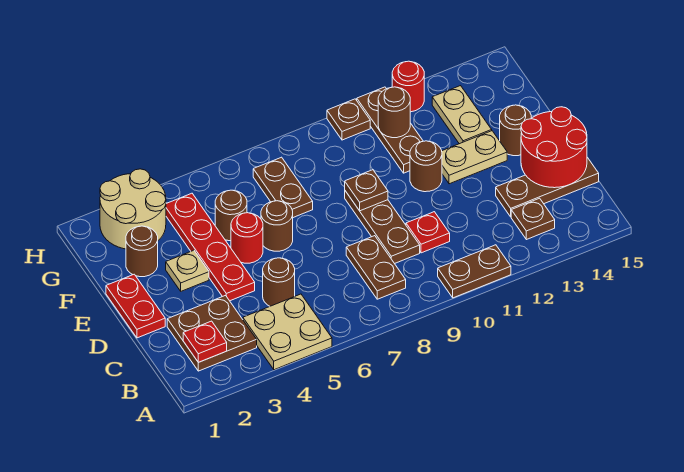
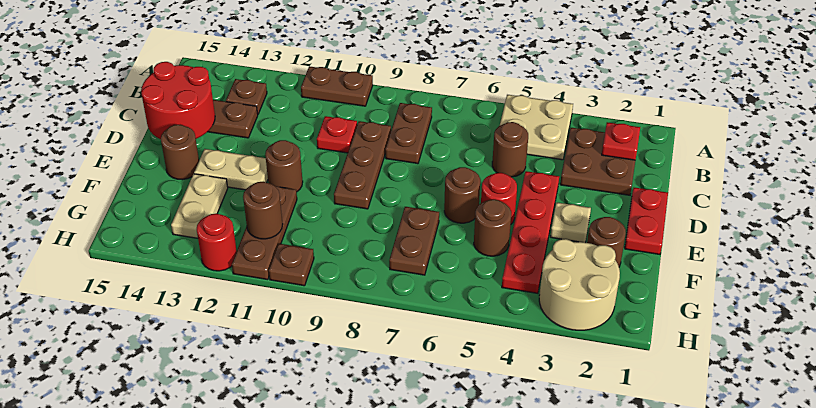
brown 1x1 plate [345,170,388,211] -> none

